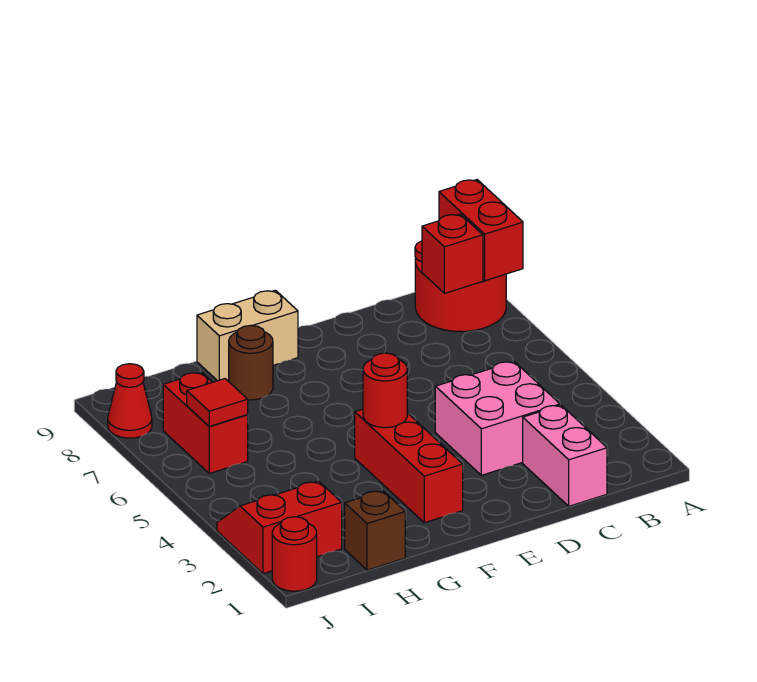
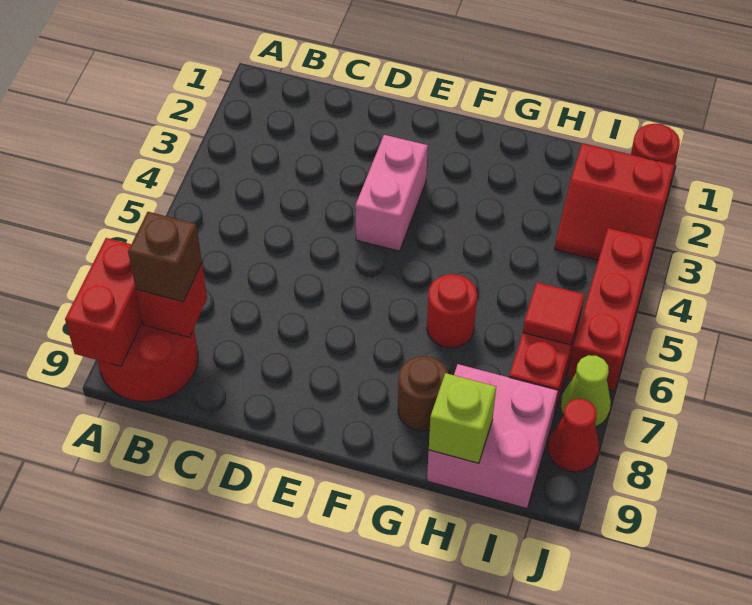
pink 1x2 brick [523,405,607,506] -> pink 1x2 brick moved to [355,135,428,251]
pink 2x2 brick [435,361,560,475] -> pink 2x2 brick moved to [427,364,558,509]
red 1x3 brick [355,409,463,523] -> red 1x3 brick moved to [568,228,654,391]
red 1x1 round brick [363,353,407,428] -> red 1x1 round brick moved to [427,274,477,348]
tan 1x2 brick [197,290,298,381] -> none
brown 1x1 brick [345,491,405,570] -> brown 1x1 brick moved to [128,212,202,302]
none -> lime 1x1 brick [429,373,496,463]
none -> lime 1x1 cone [561,355,611,426]

